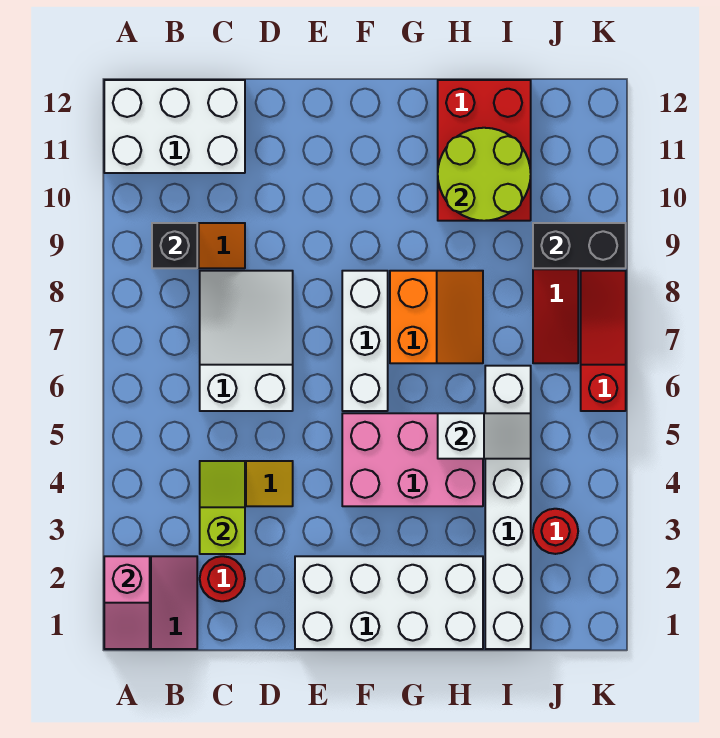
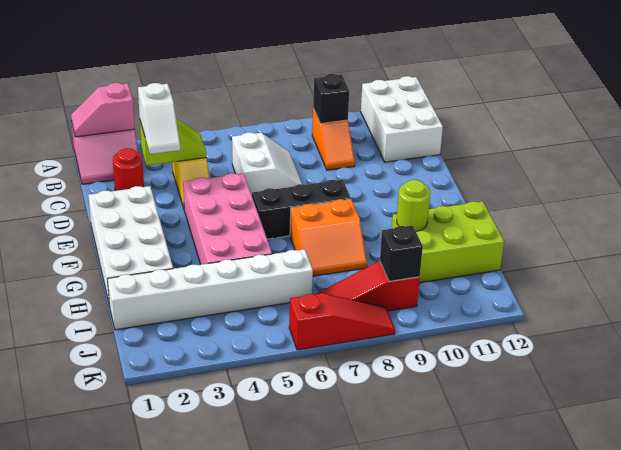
white 2x3 slope [200,271,293,411] -> white 2x2 slope [232,132,302,195]
pink 2x3 brick [342,413,483,506] -> pink 2x4 brick [183,173,272,265]
white 1x3 brick [342,271,388,411] -> black 1x3 brick [252,180,351,239]
white 1x2 slope [438,413,531,459] -> white 1x2 slope moved to [138,83,180,154]
red 2x3 brick [438,80,531,221] -> lime 2x3 brick [392,201,504,283]
lime 2x2 round brick [438,128,531,221] -> lime 1x1 round brick [397,180,430,231]
red 1x1 round brick [533,509,578,554] -> none
black 1x2 brick [533,223,626,268] -> black 1x1 brick [380,226,423,281]

